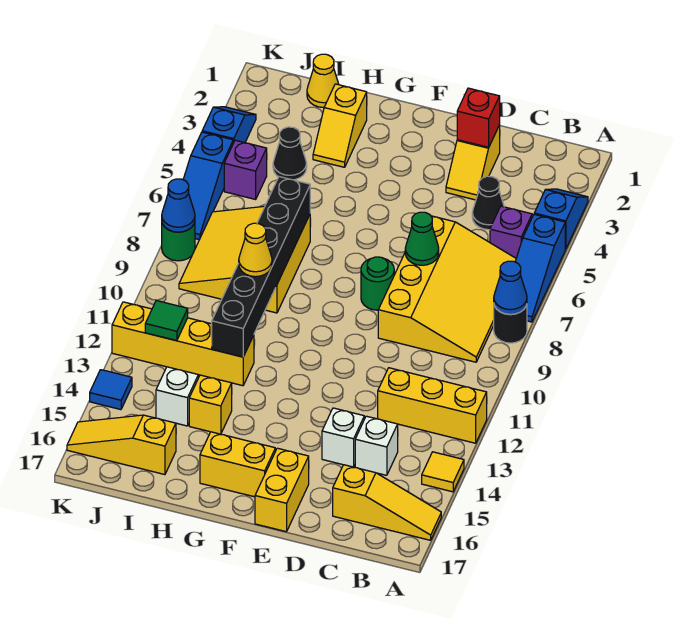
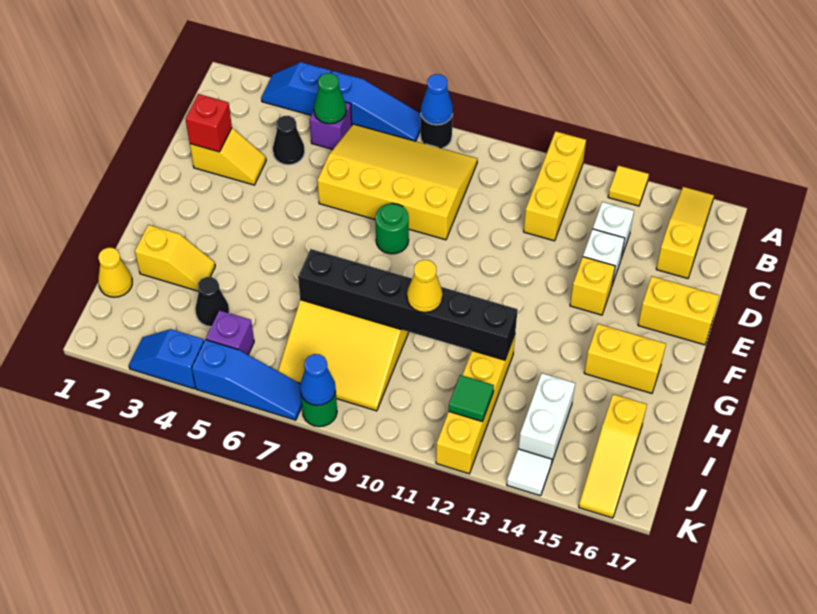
green 1x1 cone [405,212,439,265] -> green 1x1 cone moved to [314,73,346,124]
yellow 1x2 brick [200,432,275,497] -> yellow 1x2 brick turned to [584,324,666,393]
yellow 1x1 brick [189,375,232,434] -> yellow 1x1 brick moved to [570,257,615,315]
white 1x1 brick [156,367,198,426] -> white 1x2 brick [518,373,575,464]
blue 1x1 tile [90,370,132,410] -> white 1x1 tile [507,449,552,496]

